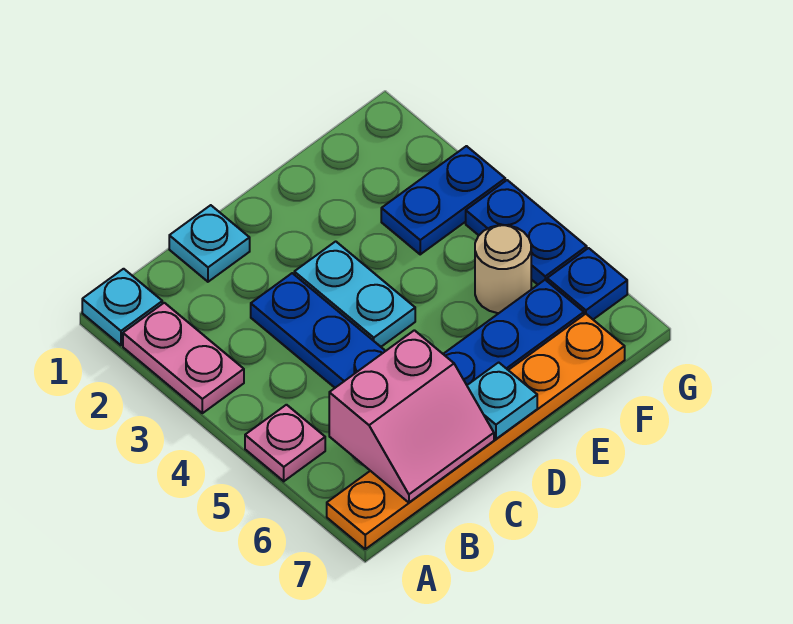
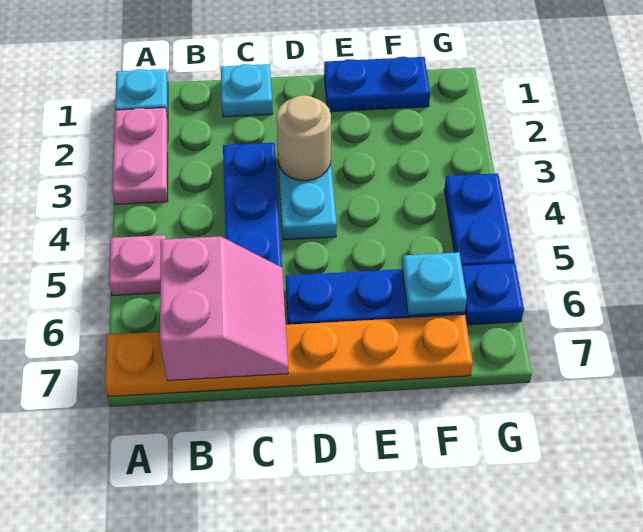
pink 2x2 slope [329,330,494,503] -> pink 2x2 slope turned to [160,236,288,381]
cyan 1x1 plate [467,362,537,439] -> cyan 1x1 plate moved to [402,252,467,315]
blue 1x2 plate [381,146,505,254] -> blue 1x2 plate moved to [324,57,430,112]
tan 1x1 round brick [475,225,531,313] -> tan 1x1 round brick moved to [277,95,331,181]

